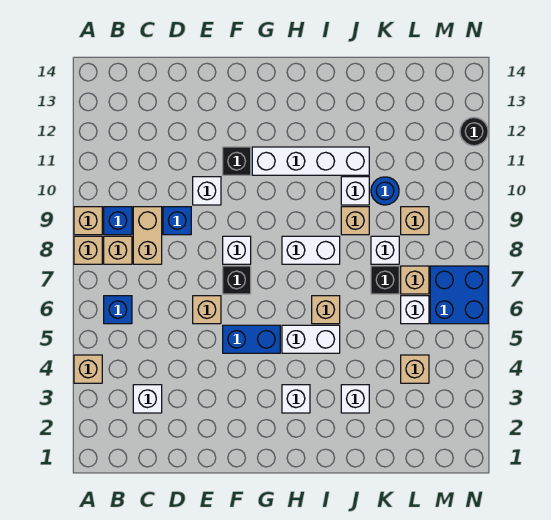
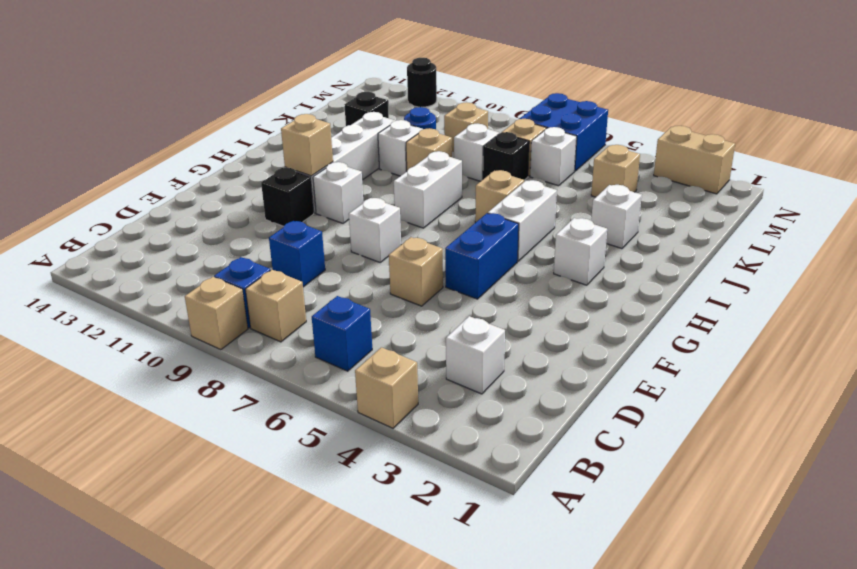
tan 1x1 brick [74,236,102,264] -> tan 1x1 brick moved to [281,114,333,176]
tan 1x2 brick [133,207,162,264] -> tan 1x2 brick moved to [654,126,735,194]
white 1x1 brick [193,177,221,205] -> white 1x1 brick moved to [313,162,363,223]
black 1x1 brick [223,266,251,294] -> black 1x1 brick moved to [344,92,389,126]

